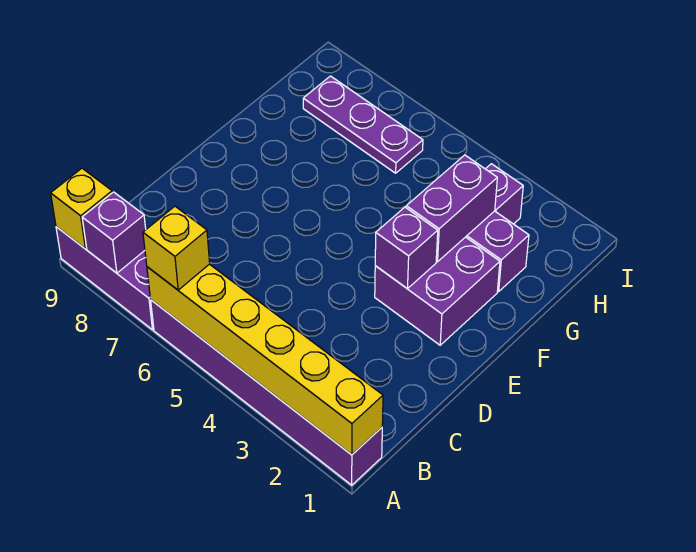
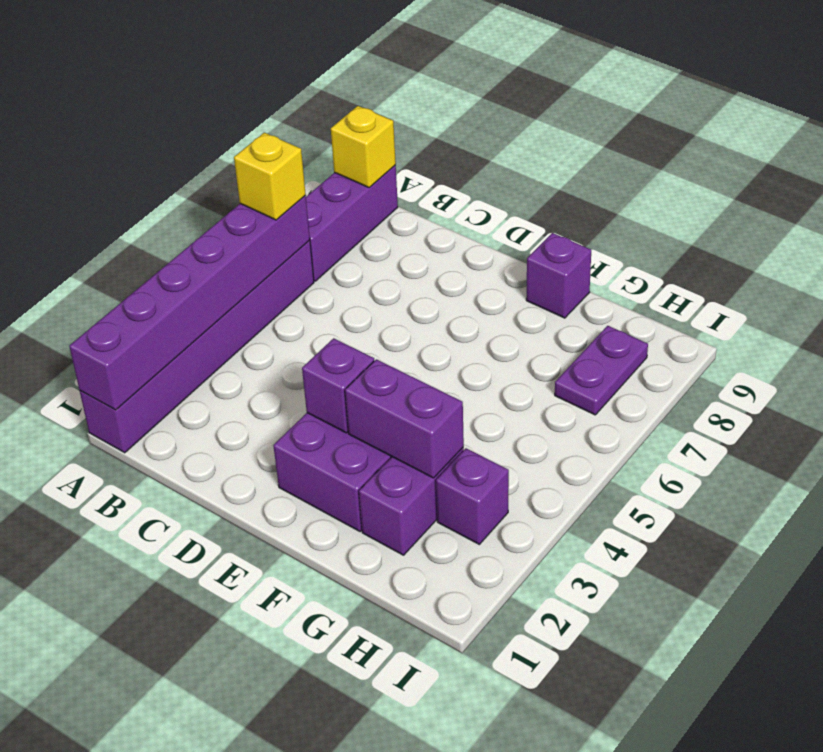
yellow 1x6 brick [147,264,383,455] -> purple 1x6 brick [69,195,310,410]
purple 1x1 brick [82,192,146,273] -> purple 1x1 brick moved to [526,233,591,318]
purple 1x3 plate [303,76,423,173] -> purple 1x2 plate [555,326,648,415]

